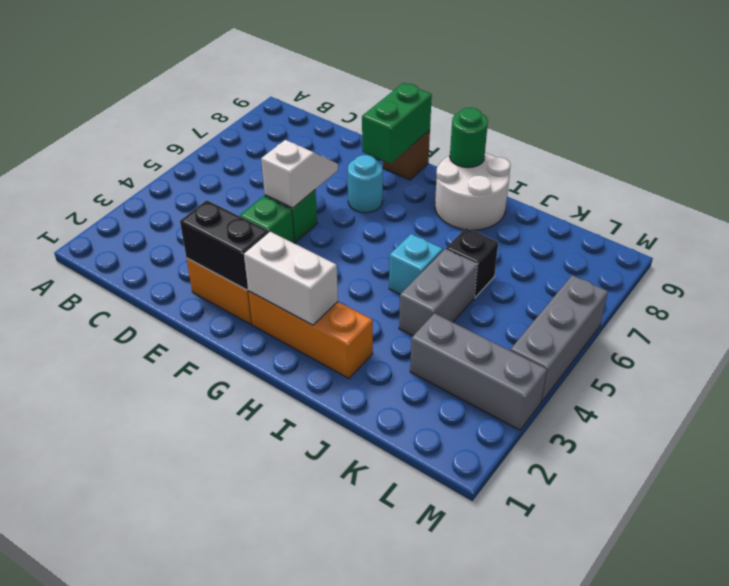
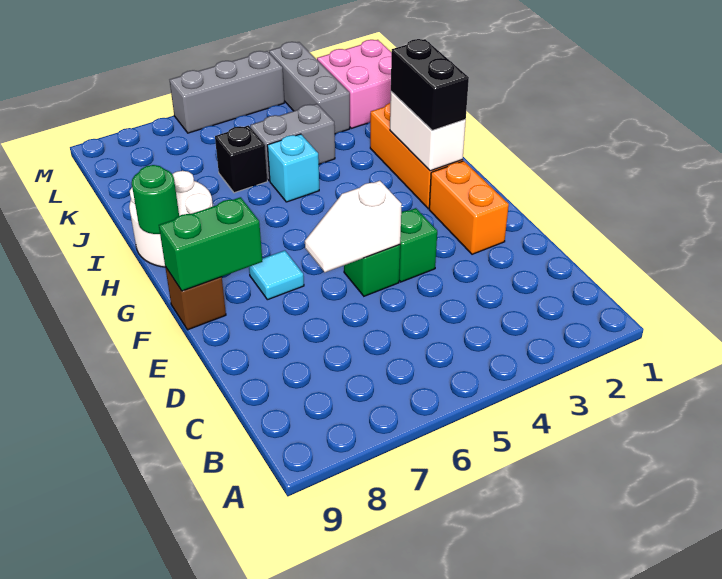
black 1x2 brick [180,200,269,290] -> black 1x2 brick moved to [391,39,469,130]
cyan 1x1 round brick [348,155,383,213] -> cyan 1x1 tile [249,250,304,300]
none -> pink 2x2 brick [317,40,392,128]

